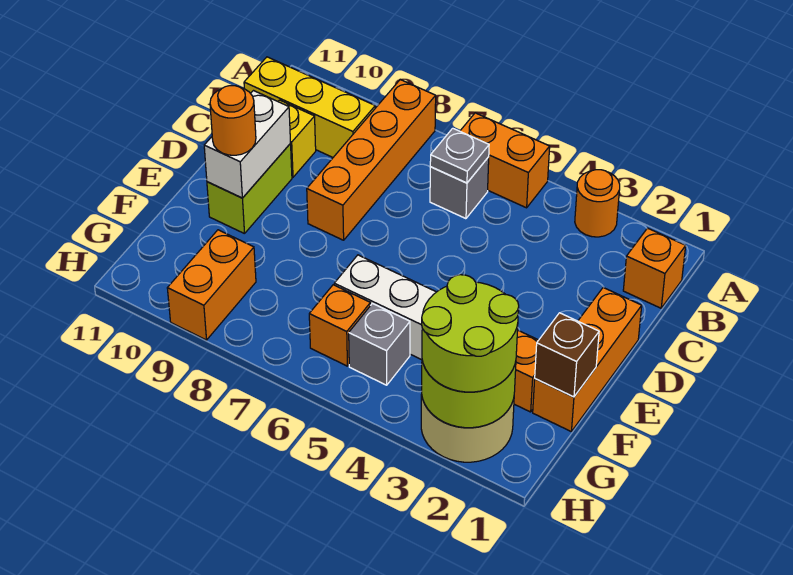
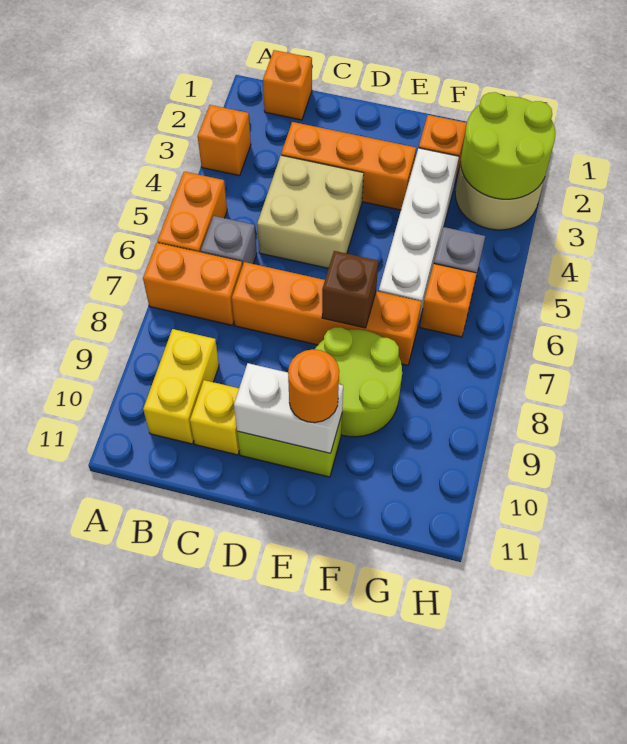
orange 1x1 round brick [575,170,620,237] -> orange 1x1 brick [198,105,251,176]
orange 1x4 brick [307,80,436,240] -> orange 1x4 brick moved to [232,262,422,365]
grey 1x1 plate [430,128,489,183] -> none
yellow 1x3 brick [244,57,375,157] -> yellow 1x2 brick [143,329,219,444]
none -> tan 2x2 brick [257,155,364,268]
orange 1x3 brick [533,288,642,431] -> orange 1x3 brick moved to [281,122,416,210]
brown 1x1 brick [535,313,599,397] -> brown 1x1 brick moved to [322,251,379,328]
lime 2x2 round brick [422,275,519,392] -> lime 2x2 round brick moved to [315,327,402,437]
orange 1x2 brick [167,230,256,340] -> orange 1x2 brick moved to [143,243,242,325]

